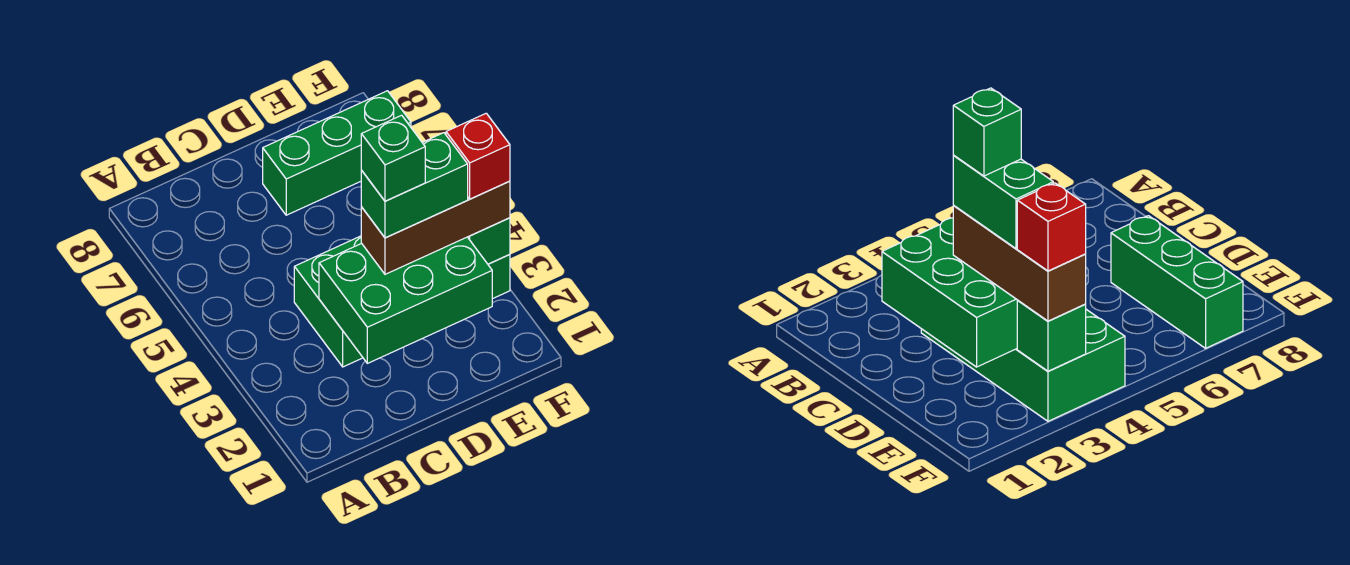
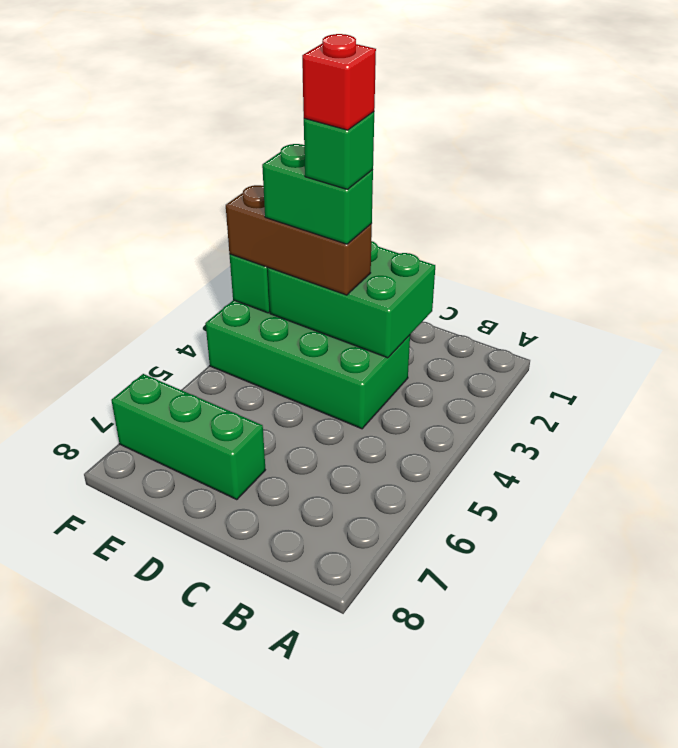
red 1x1 brick [446,113,510,199] -> red 1x1 brick moved to [302,34,376,130]

